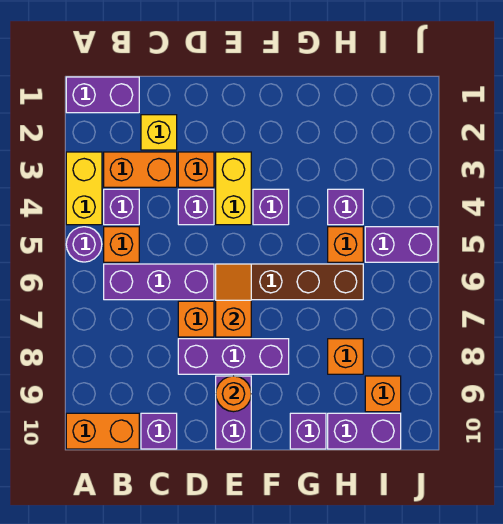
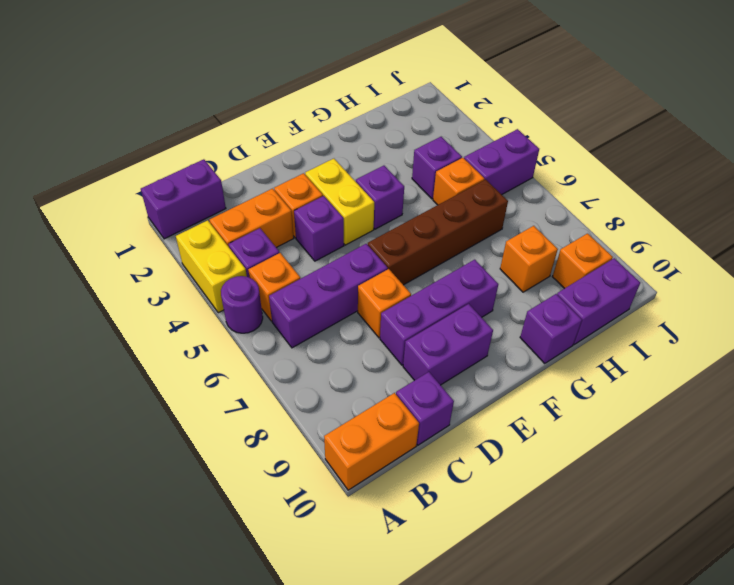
yellow 1x1 brick [141,115,177,150] -> none
orange 1x2 slope [216,264,251,337] -> none
purple 1x2 brick [216,376,251,449] -> purple 1x2 brick turned to [403,304,493,385]
orange 1x1 round brick [216,376,251,412] -> none

